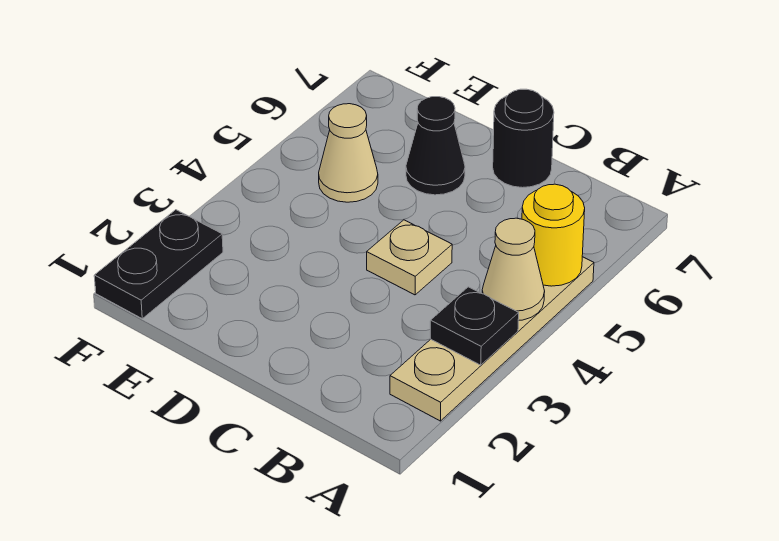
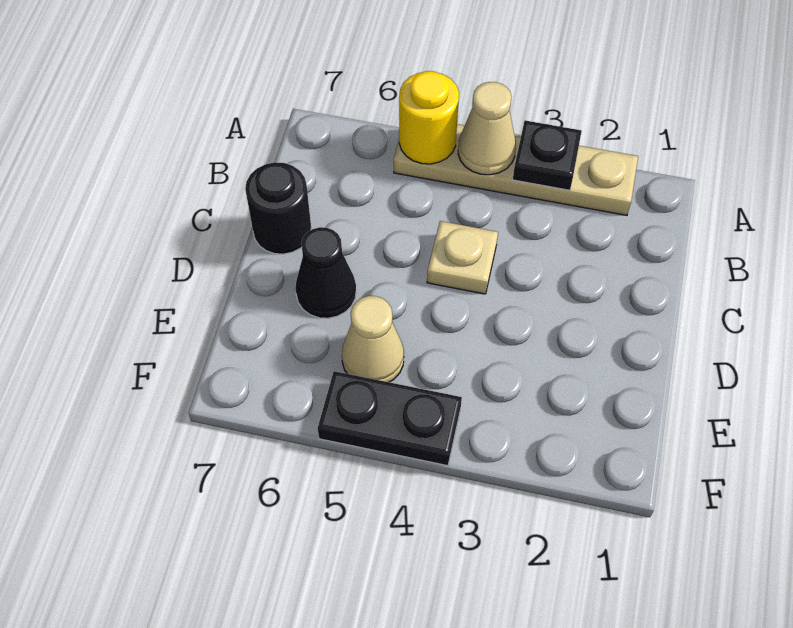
black 1x2 plate [94,210,223,319] -> black 1x2 plate moved to [318,371,462,466]

